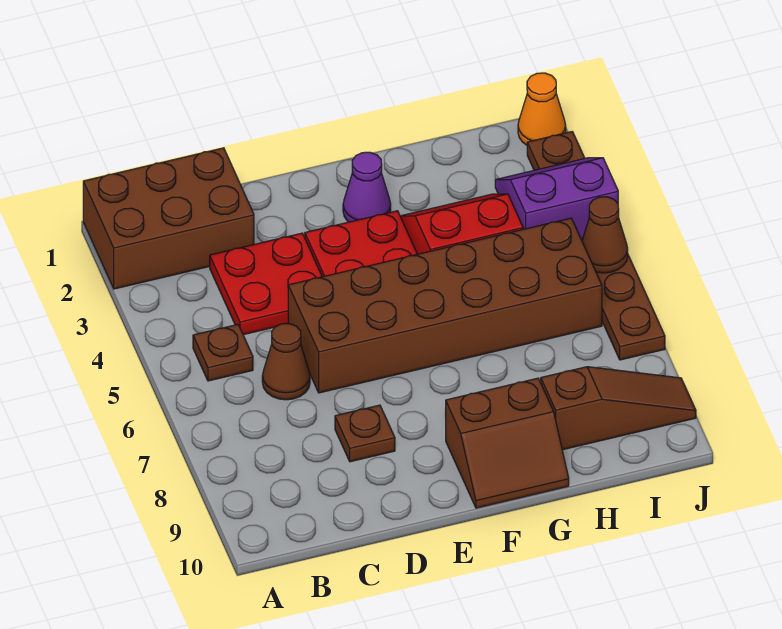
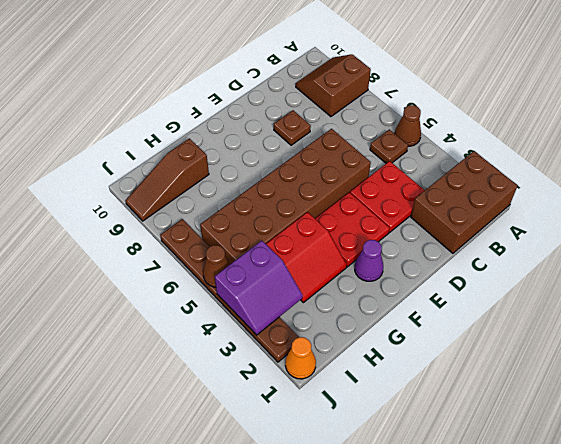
brown 1x1 cone [262,324,310,400] -> brown 1x1 cone moved to [395,105,421,146]
brown 2x2 slope [446,378,569,508] -> brown 2x2 slope moved to [296,54,371,117]

